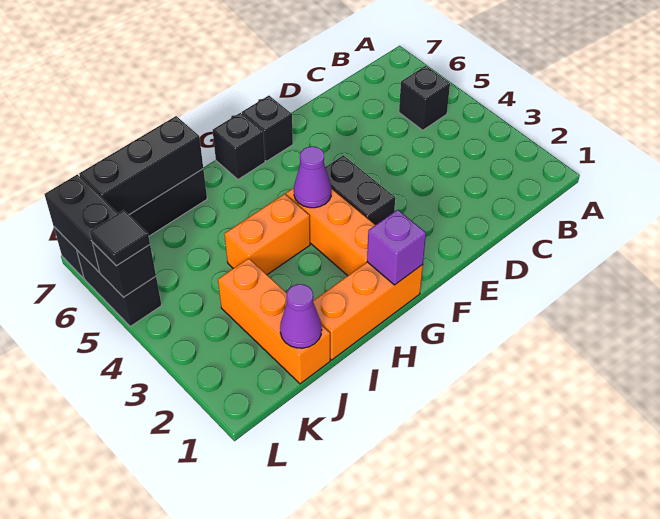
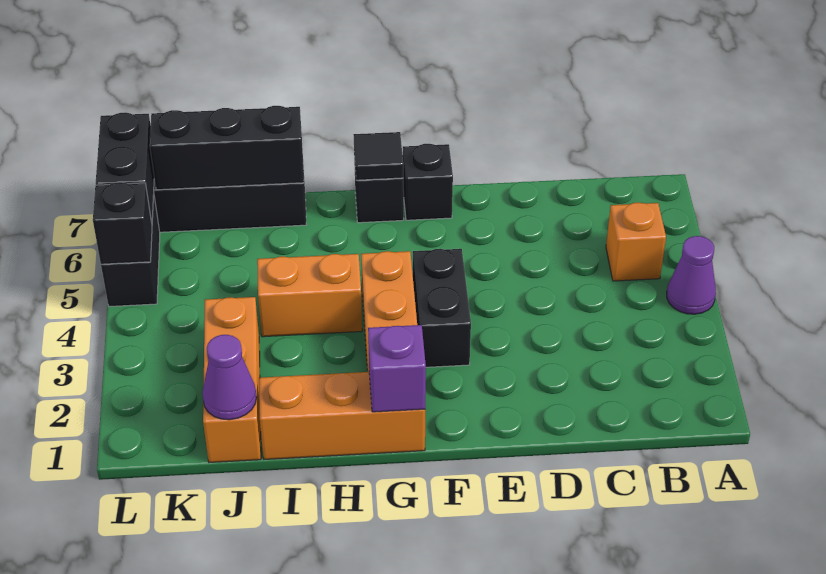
black 1x1 brick [399,66,450,130] -> orange 1x1 brick [606,203,666,281]
purple 1x1 cone [294,147,331,208] -> purple 1x1 cone moved to [667,236,716,314]
black 1x1 tile [90,210,150,266] -> black 1x1 tile moved to [353,132,403,180]

